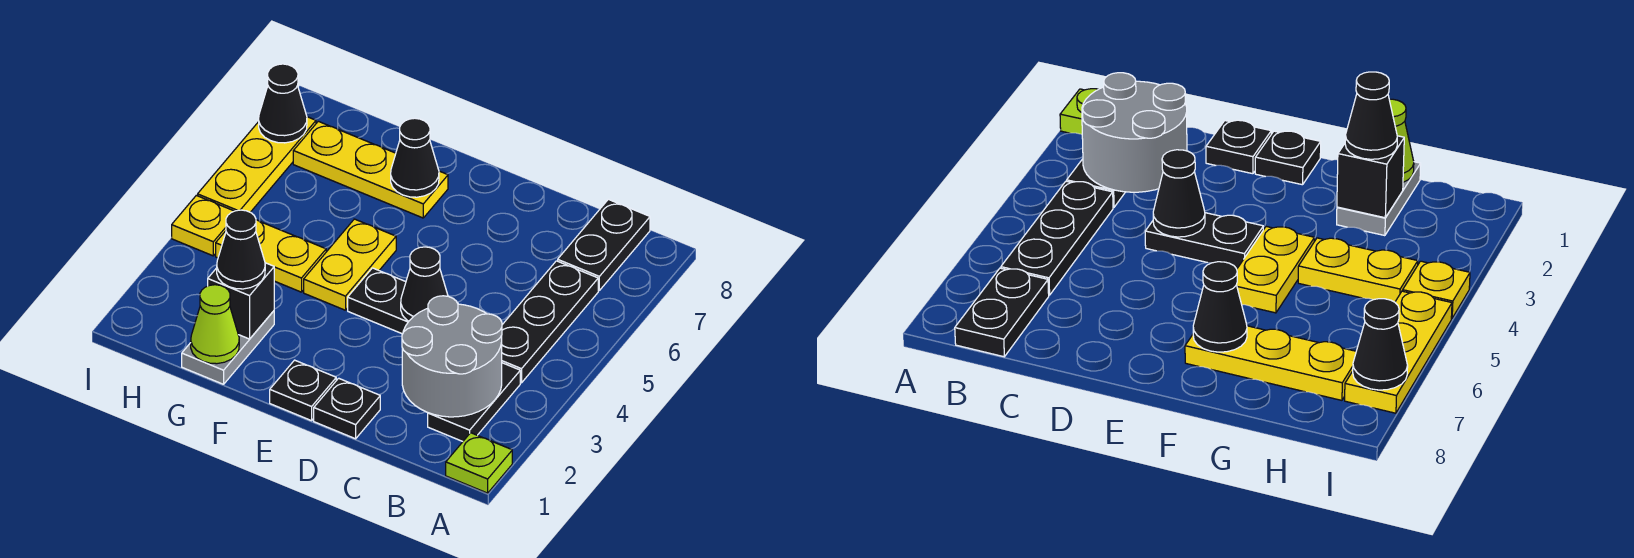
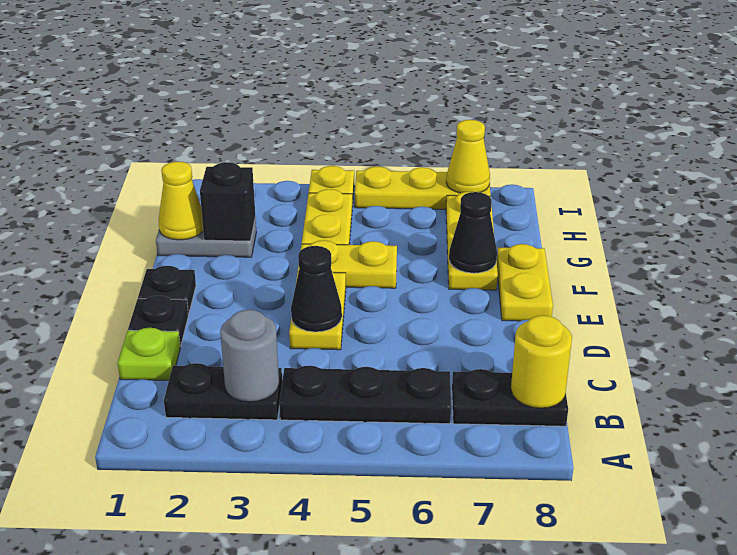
lime 1x1 plate [446,433,512,493] -> lime 1x1 plate moved to [118,328,180,381]
grey 2x2 round brick [402,296,502,417] -> grey 1x1 round brick [220,310,279,402]
none -> yellow 1x1 round brick [511,315,572,408]
black 1x2 plate [348,268,409,334] -> yellow 1x2 plate [289,272,346,350]
none -> yellow 1x2 plate [497,244,553,321]
lime 1x1 cone [191,285,239,364] -> yellow 1x1 cone [159,162,203,240]
black 1x1 cone [217,210,265,289] -> none
black 1x1 cone [259,64,307,143] -> yellow 1x1 cone [446,120,490,193]

